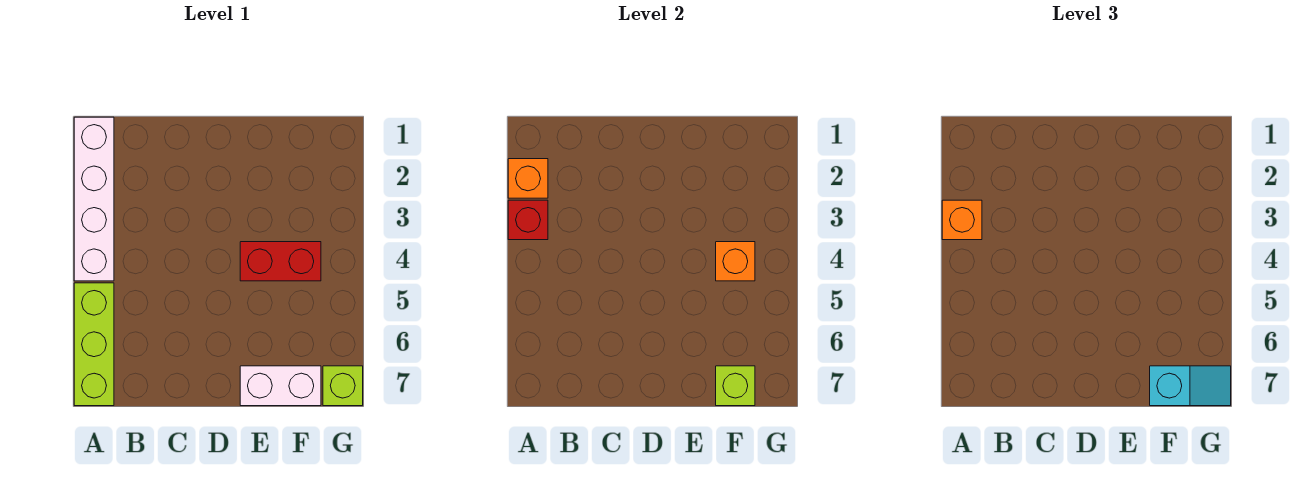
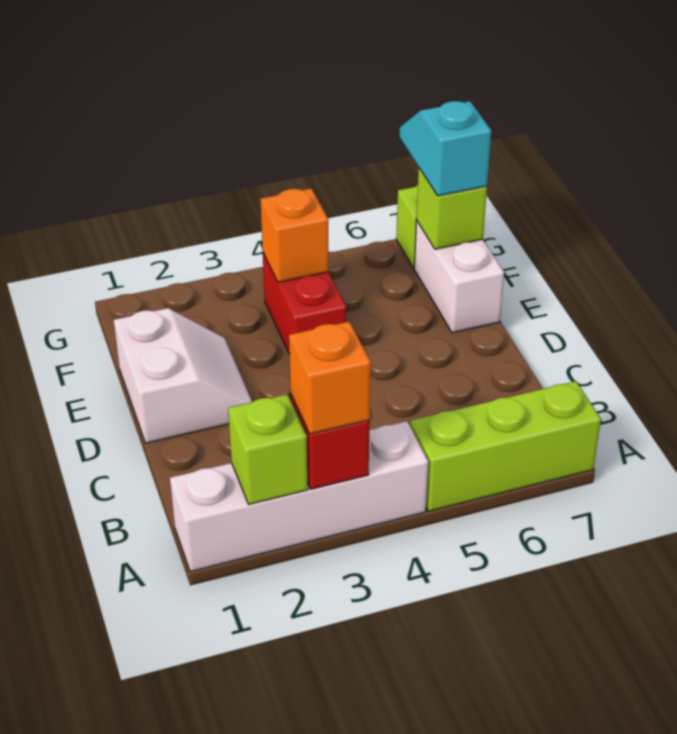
orange 1x1 brick [508,159,548,198] -> lime 1x1 brick [228,394,308,504]
none -> white 2x2 slope [114,308,252,443]

